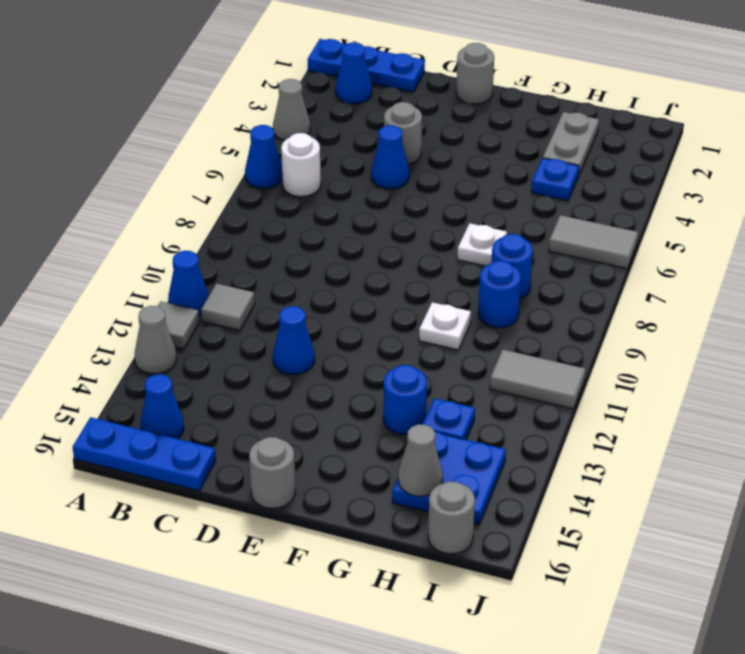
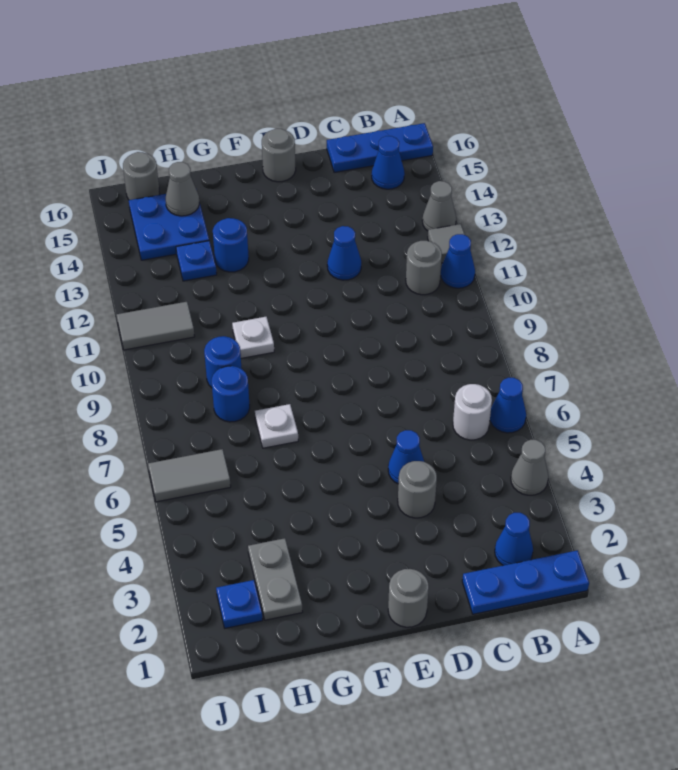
grey 1x1 tile [201,284,255,330] -> grey 1x1 round brick [406,241,442,295]
blue 1x1 plate [531,158,579,201] -> blue 1x1 plate moved to [216,580,263,628]

